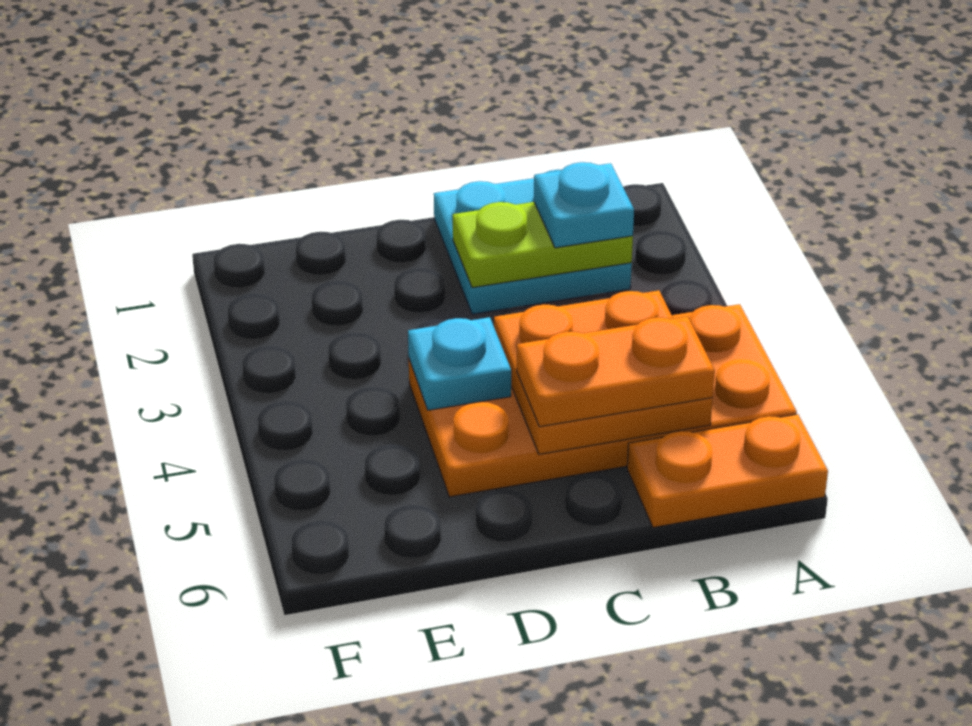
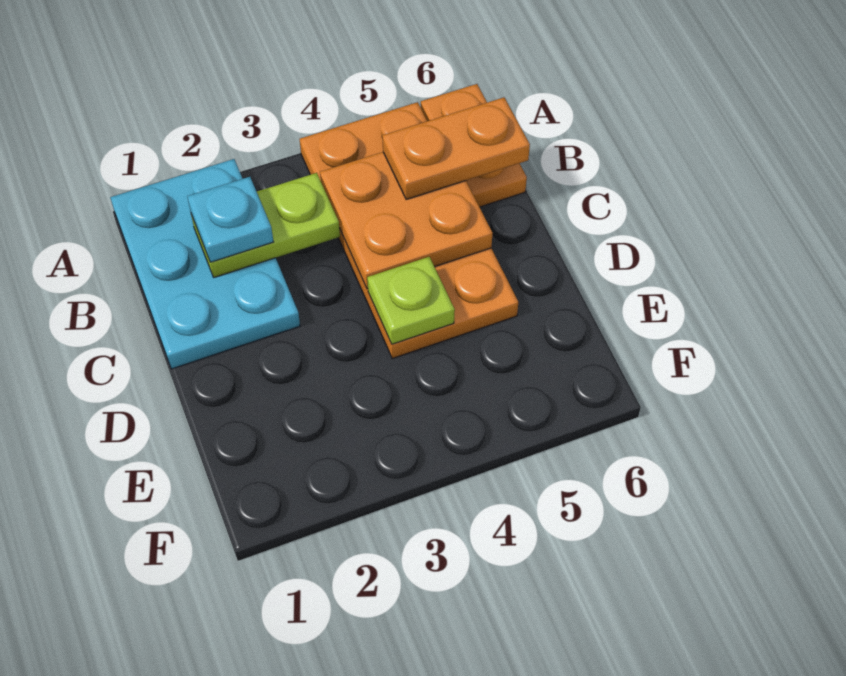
cyan 2x2 plate [434,170,632,314] -> cyan 2x3 plate [110,159,300,369]
lime 1x2 plate [453,202,633,288] -> lime 1x2 plate turned to [191,173,340,277]
orange 1x2 plate [517,316,715,427] -> orange 1x2 plate turned to [382,97,530,200]
cyan 1x1 plate [408,317,511,410] -> lime 1x1 plate [367,257,455,344]

